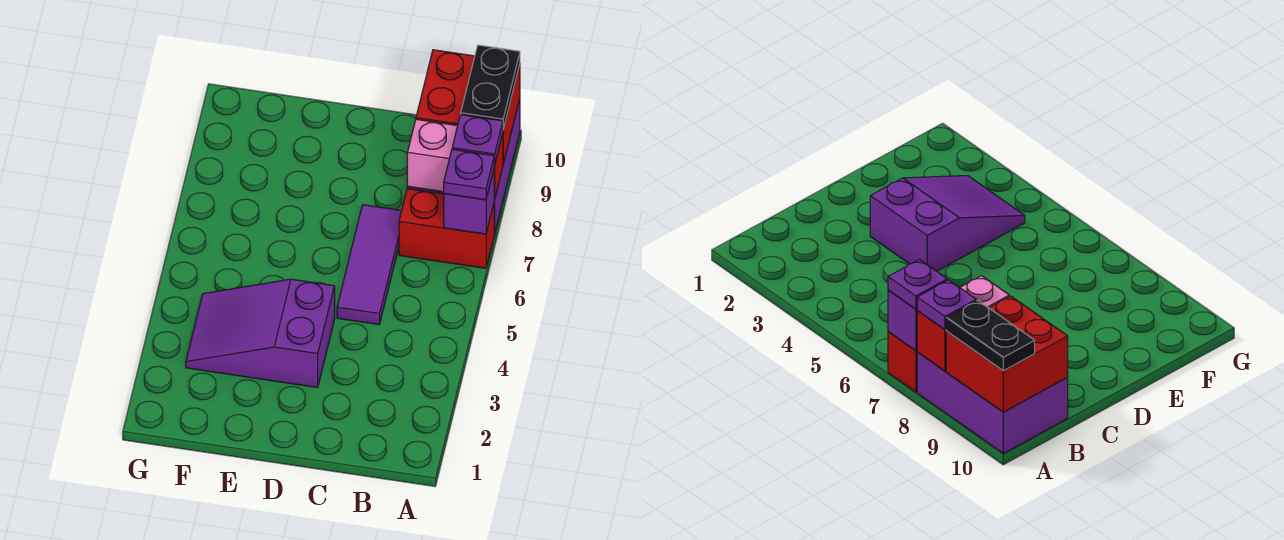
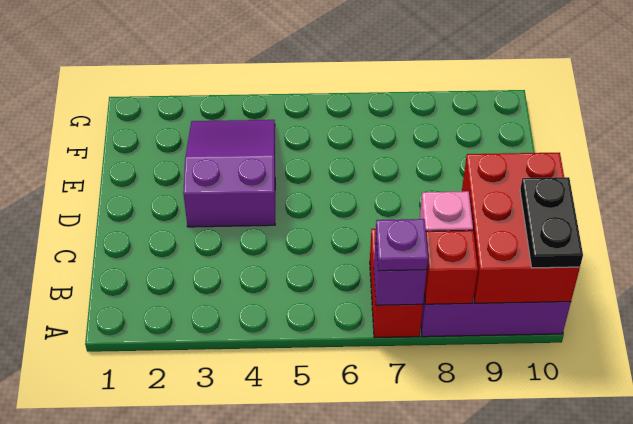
purple 1x1 plate [452,115,503,165] -> none
red 2x2 brick [416,50,520,164] -> red 2x3 brick [462,152,580,303]
black 1x2 plate [461,45,520,129] -> black 1x2 plate turned to [520,177,583,268]
purple 1x3 tile [337,205,402,325] -> none

